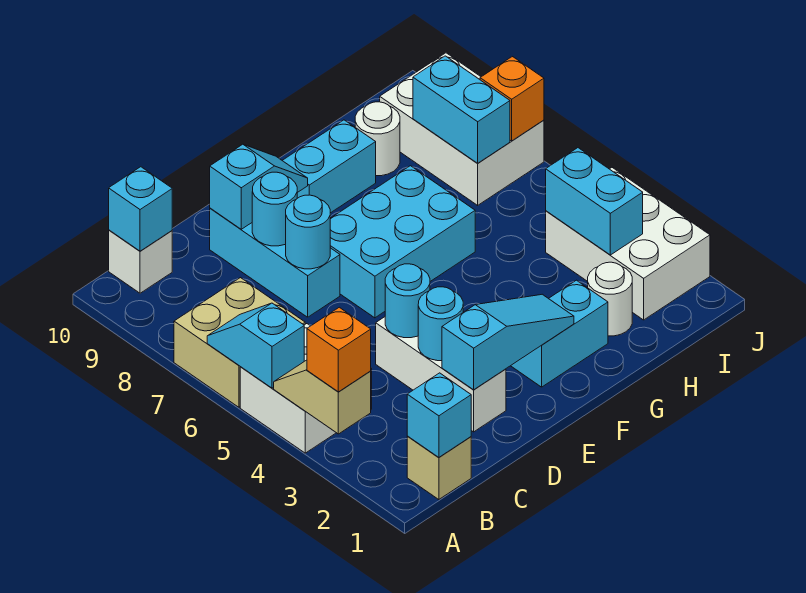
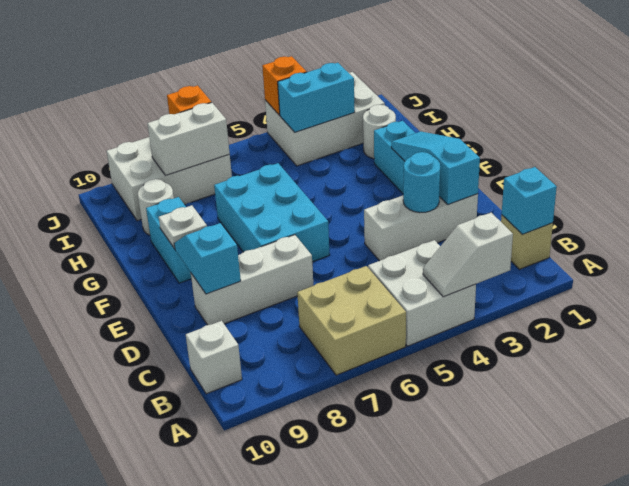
tan 1x2 slope [274,360,371,434] -> white 1x2 slope [423,213,513,297]
orange 1x1 brick [307,307,371,392] -> orange 1x1 brick moved to [262,56,306,115]
cyan 1x2 slope [207,303,304,388] -> none
cyan 1x1 brick [109,167,172,251] -> none
cyan 1x1 round brick [385,264,430,338] -> none
cyan 1x3 brick [210,208,340,317] -> white 1x3 brick [191,235,314,325]
cyan 1x1 round brick [286,195,330,269] -> none
cyan 1x1 round brick [252,172,297,246] -> none
none -> white 1x1 plate [159,205,207,249]
cyan 1x2 brick [413,56,510,163] -> white 1x2 brick [147,103,230,175]

